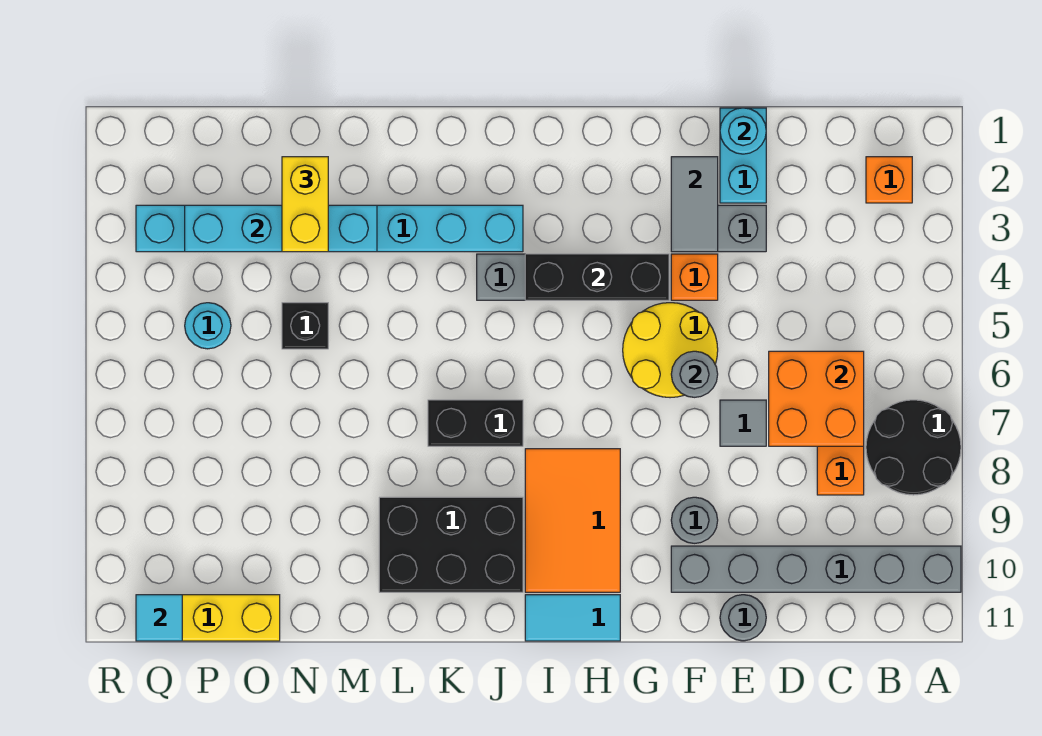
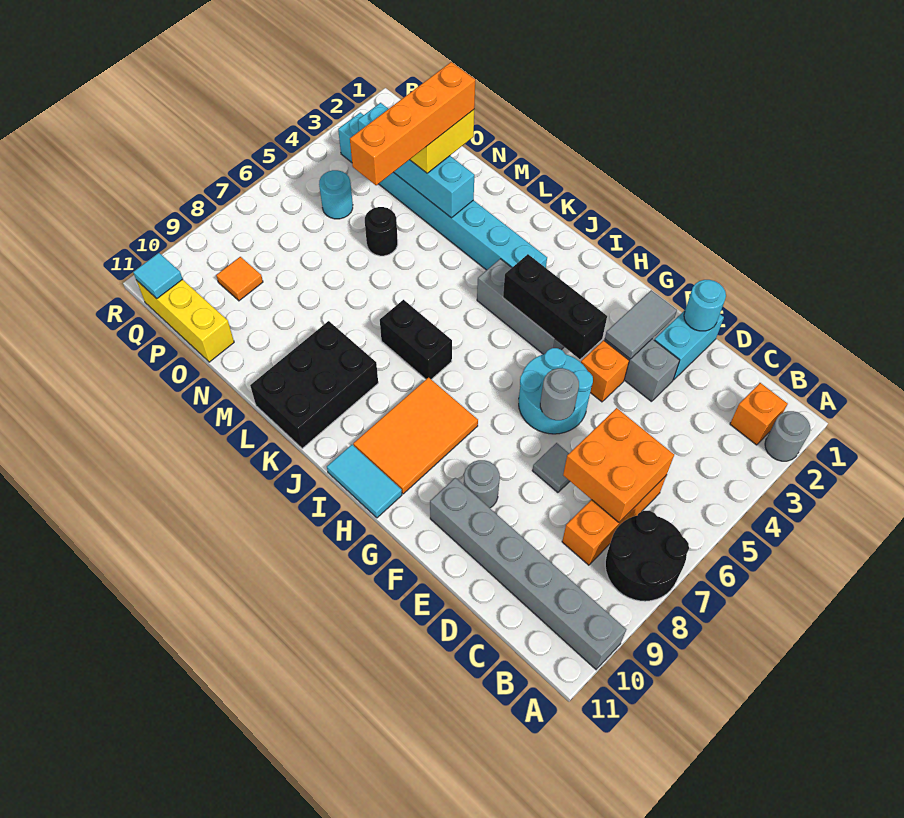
grey 1x1 round brick [720,595,766,641] -> grey 1x1 round brick moved to [765,411,810,461]
yellow 2x2 round brick [623,303,718,398] -> cyan 2x2 round brick [519,348,593,434]
black 2x3 brick [379,497,523,592] -> black 2x3 brick turned to [250,321,378,449]
none -> orange 1x4 brick [350,62,475,185]
black 1x1 brick [282,303,328,349] -> black 1x1 round brick [365,207,398,256]
none -> orange 1x1 tile [216,257,263,301]

